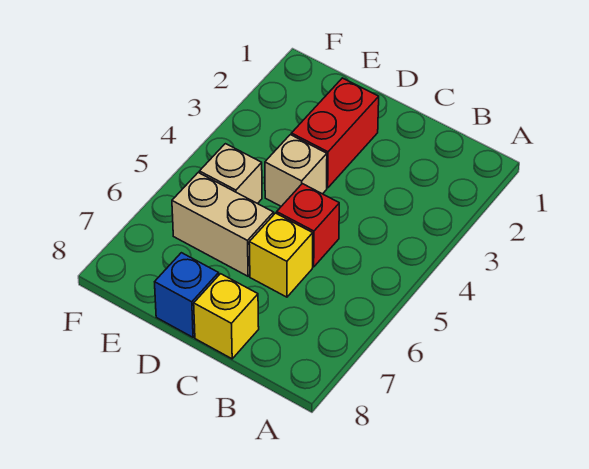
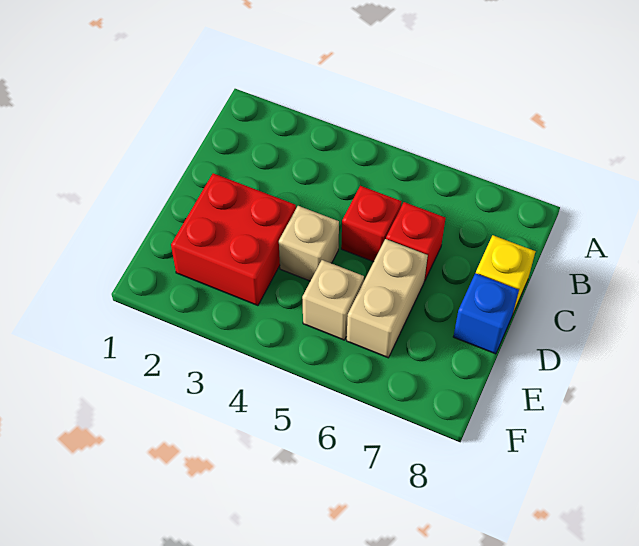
yellow 1x1 brick [249,213,313,297] -> red 1x1 brick [386,202,445,281]
red 1x2 brick [291,78,379,188] -> red 2x2 brick [171,173,296,306]

